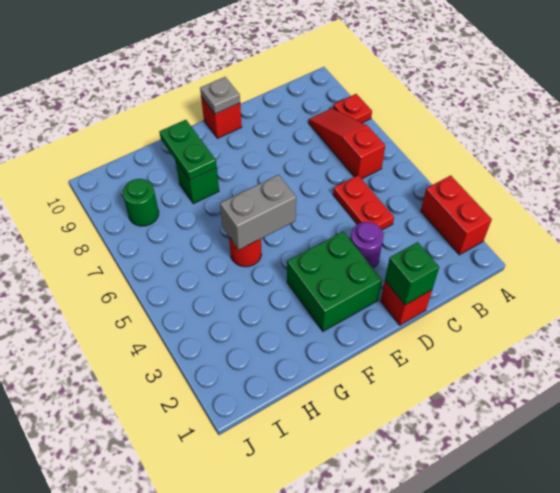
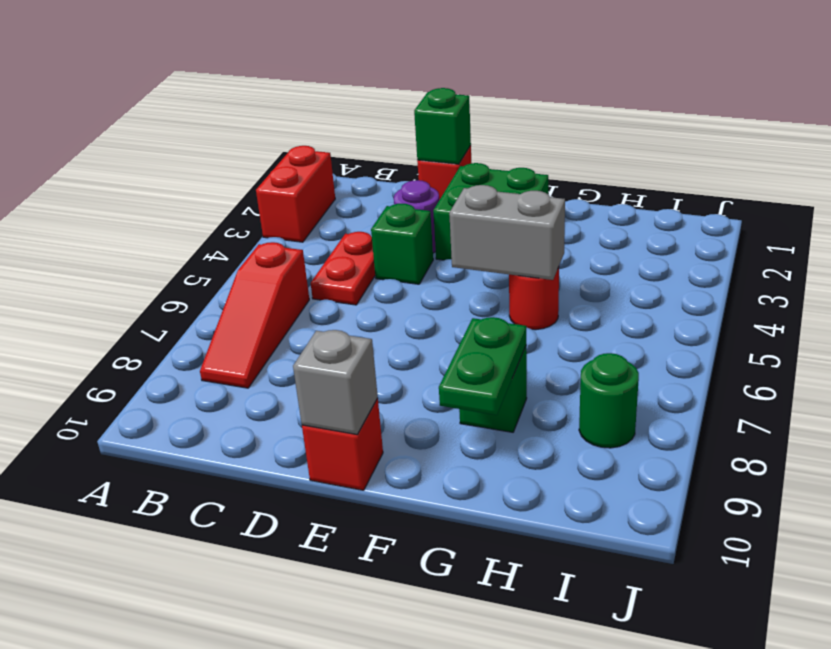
red 1x1 plate [333,94,372,123] -> none
none -> green 1x1 brick [371,204,433,284]
grey 1x1 plate [200,77,240,114] -> grey 1x1 brick [293,330,378,434]

